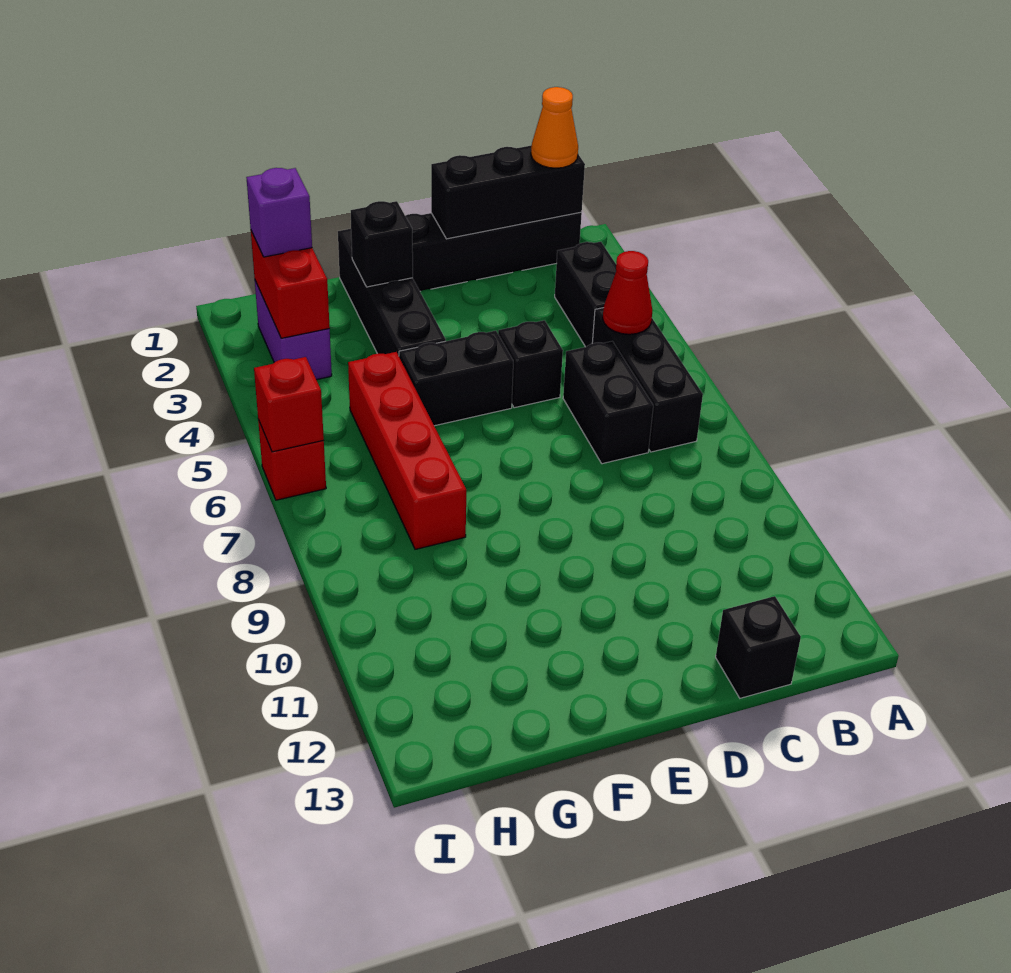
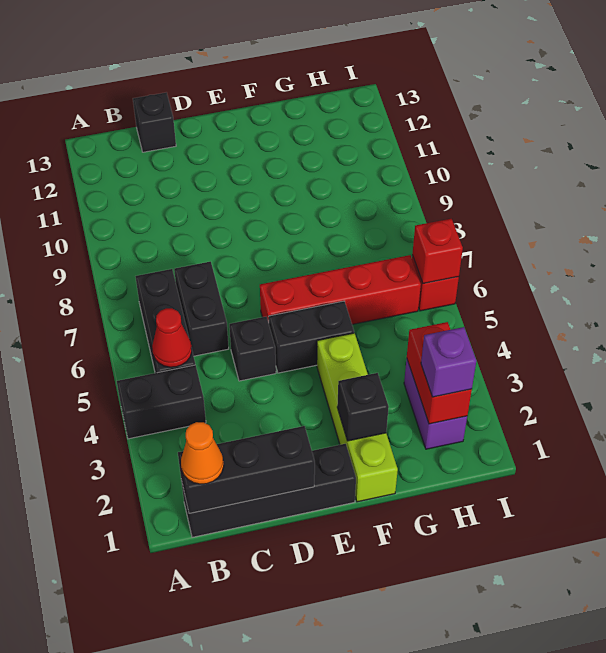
black 1x2 brick [555,242,616,347] -> black 1x2 brick turned to [117,365,206,439]
black 1x4 brick [338,229,446,356] -> lime 1x4 brick [317,333,398,502]
red 1x4 brick [348,352,466,549] -> red 1x4 brick turned to [260,255,421,324]

